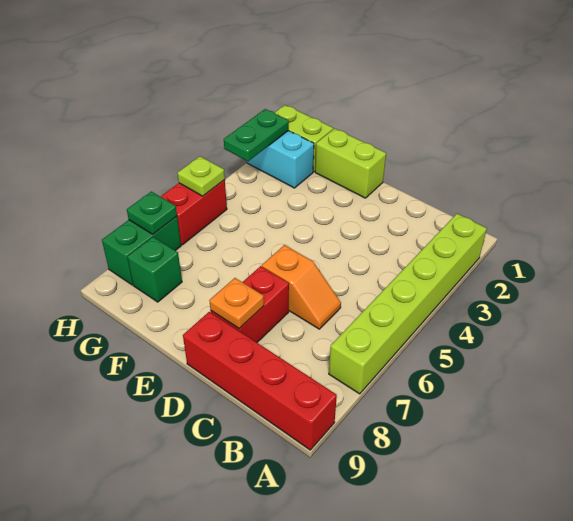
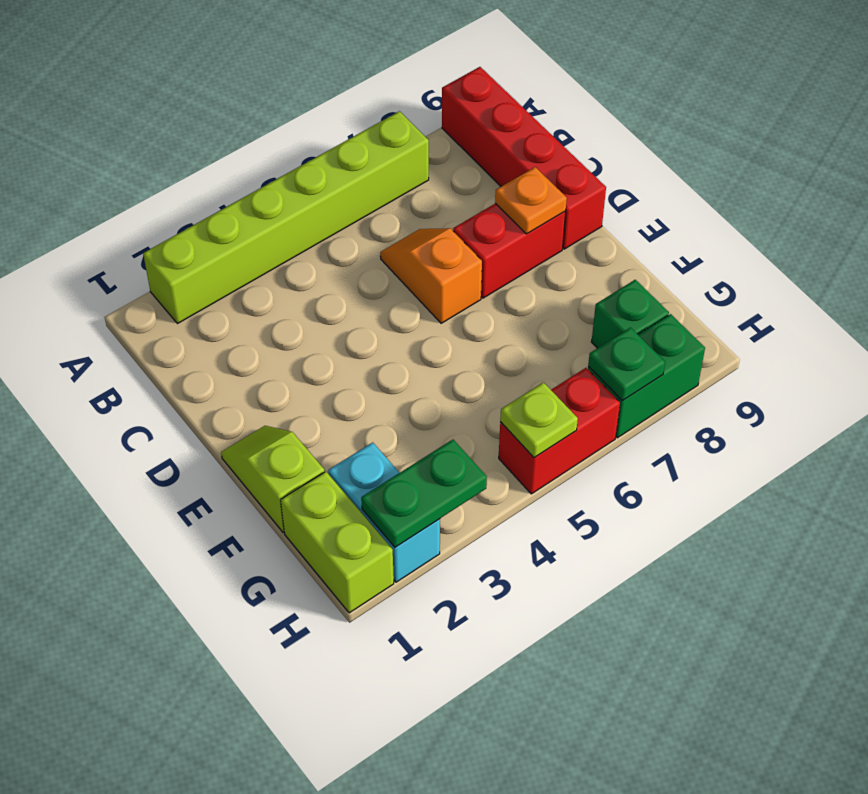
lime 1x2 brick [315,128,386,198] -> lime 1x2 slope [221,426,325,533]

